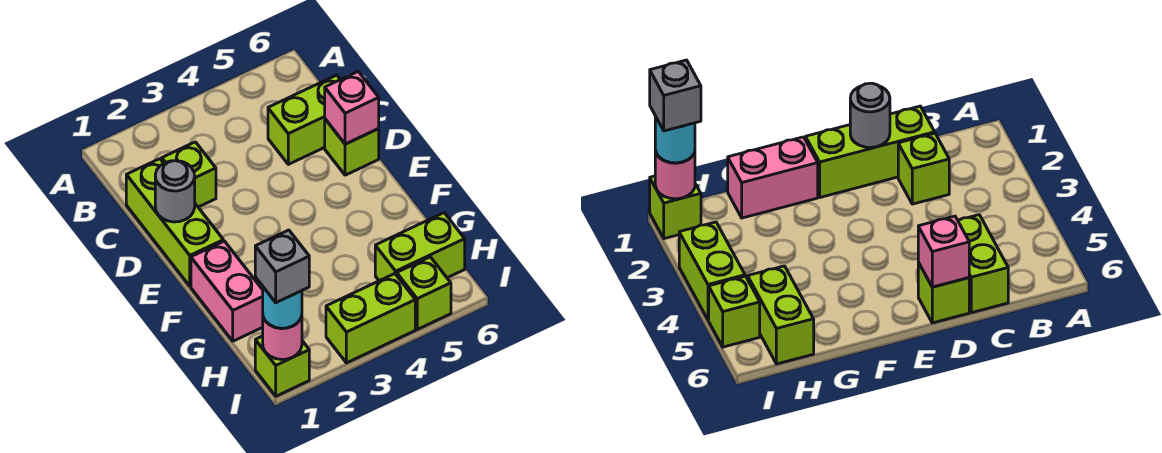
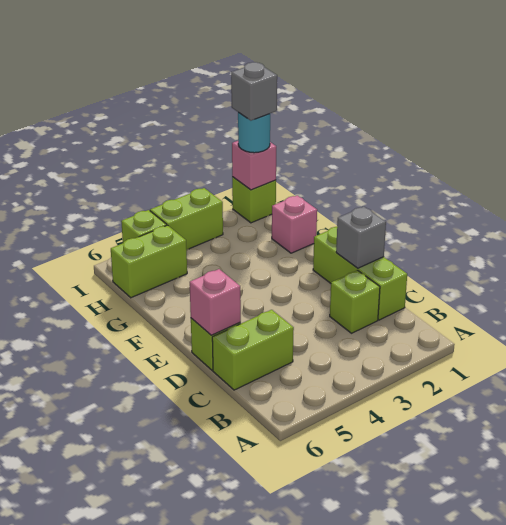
grey 1x1 round brick [155,161,195,222] -> grey 1x1 brick [336,207,386,268]
pink 1x2 brick [191,241,263,341] -> pink 1x1 brick [272,195,317,253]
pink 1x1 round brick [263,316,302,359] -> pink 1x1 brick [232,141,276,190]

